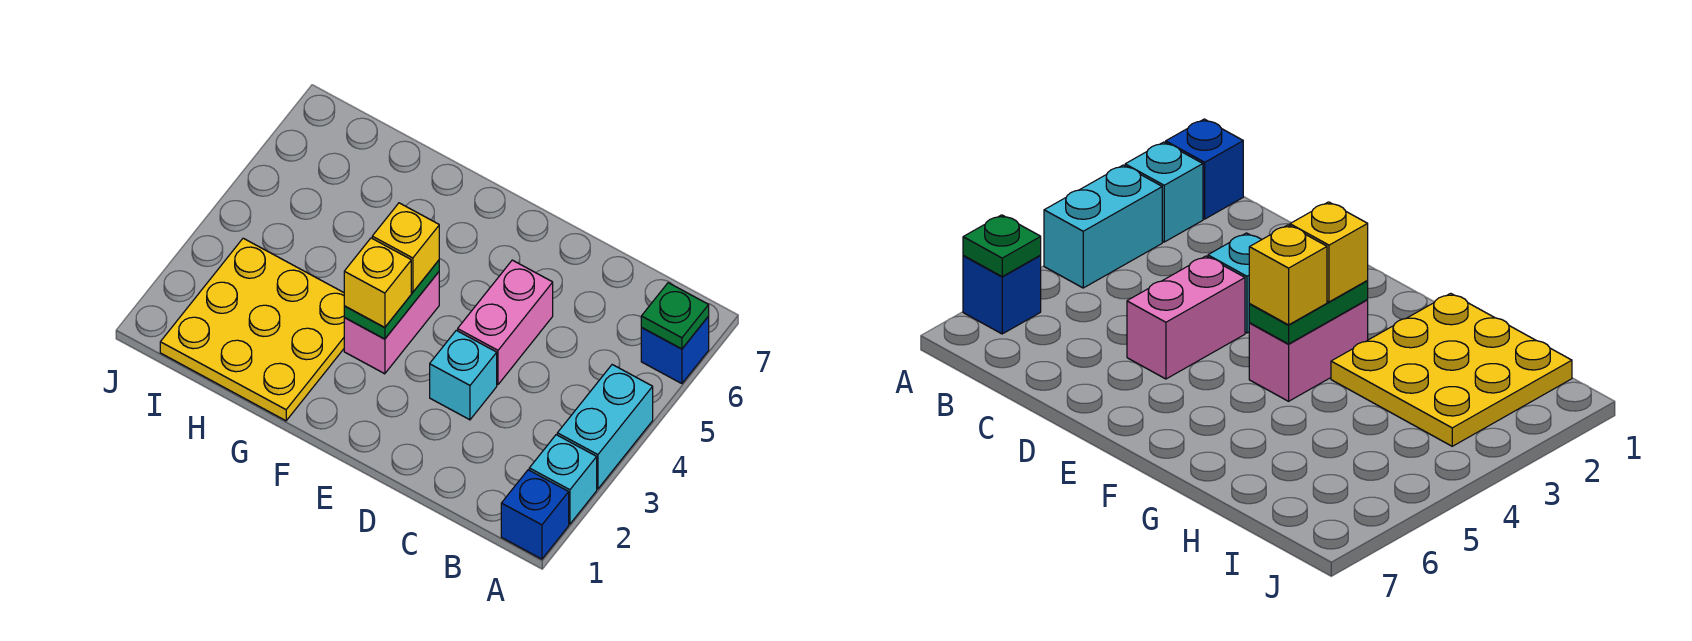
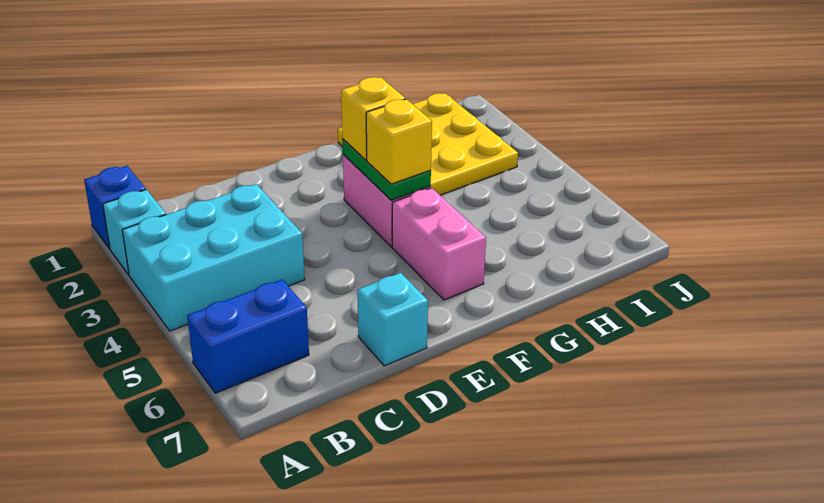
cyan 1x2 brick [557,365,653,489] -> cyan 2x3 brick [122,184,305,331]
blue 1x1 brick [641,316,709,384] -> blue 1x2 brick [187,279,309,393]
green 1x1 plate [641,283,709,349] -> none
cyan 1x1 brick [430,330,497,420] -> cyan 1x1 brick moved to [357,273,428,366]
pink 1x2 brick [458,260,553,385] -> pink 1x2 brick moved to [392,188,486,300]

